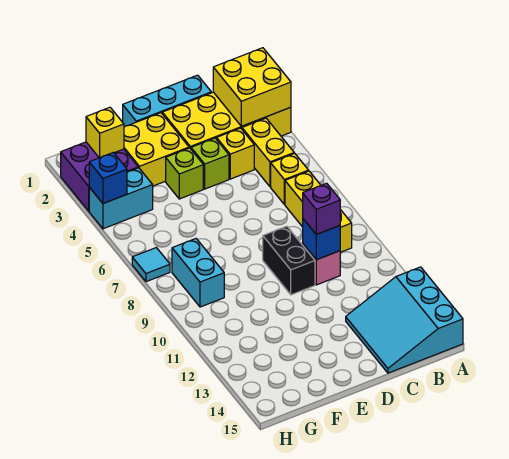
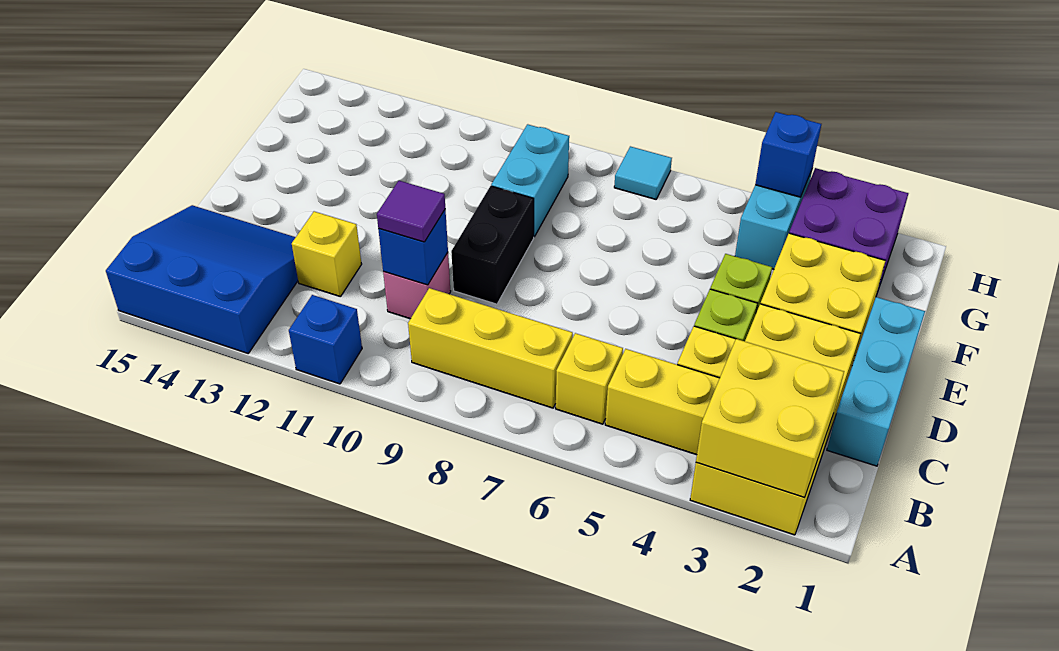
none -> blue 1x1 brick [289,295,362,384]
cyan 3x3 slope [346,267,463,373] -> blue 3x3 slope [106,205,298,353]
purple 1x1 brick [303,183,340,234] -> purple 1x1 tile [377,181,445,242]
black 1x2 brick [263,226,315,295] -> black 1x2 brick turned to [451,186,534,304]
yellow 1x1 brick [86,107,124,158] -> yellow 1x1 brick moved to [292,211,362,297]
cyan 1x2 brick [172,239,224,307] -> cyan 1x2 brick turned to [491,124,569,237]

